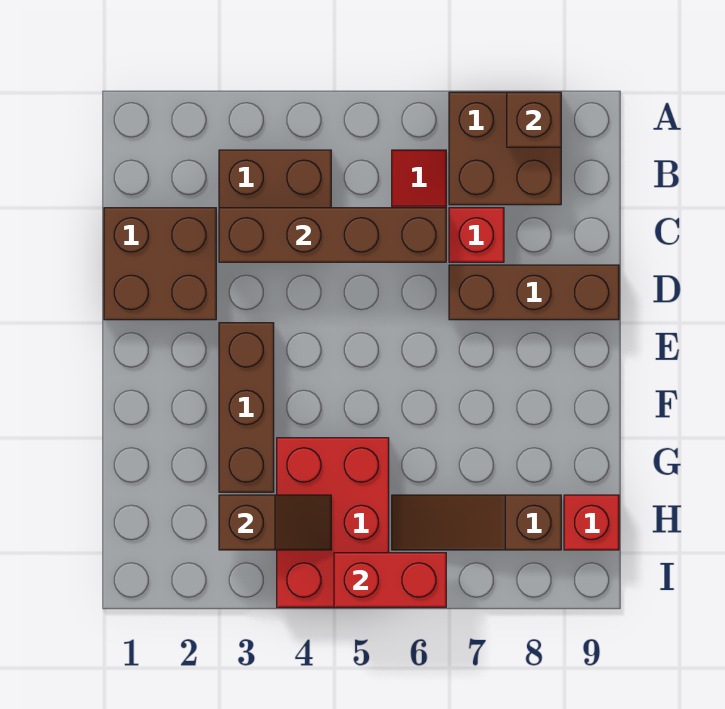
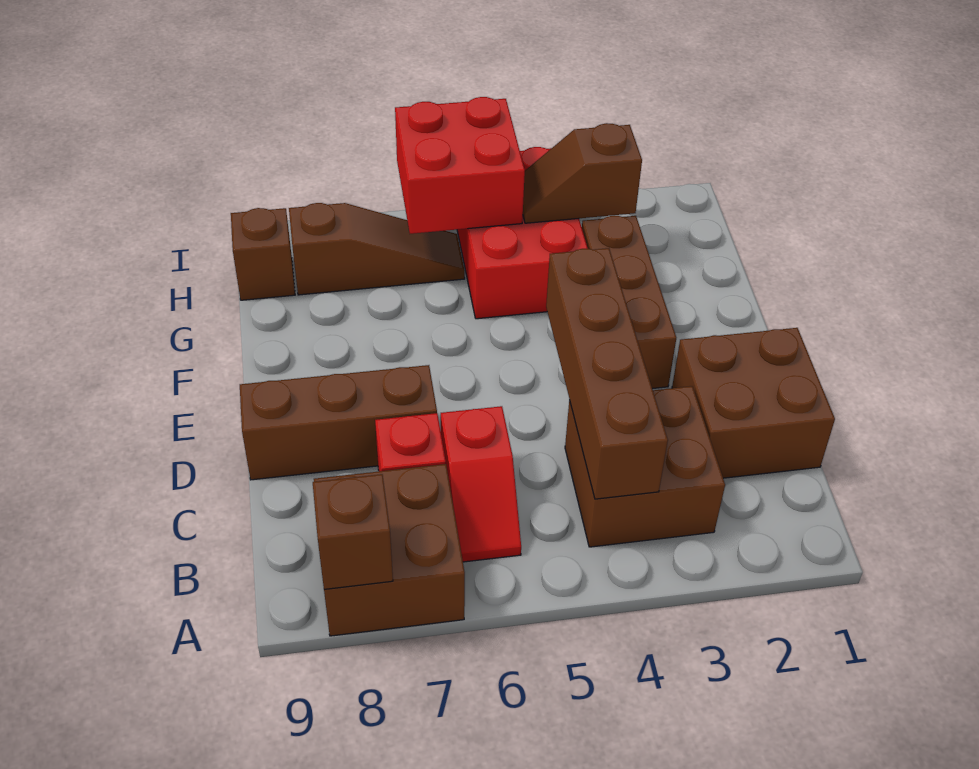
brown 1x4 brick [219,208,446,262] -> brown 1x4 brick turned to [546,248,668,499]
red 1x1 brick [564,495,619,550] -> brown 1x1 brick [231,208,295,300]
red 1x2 brick [334,553,446,607] -> red 2x2 brick [395,97,525,234]

